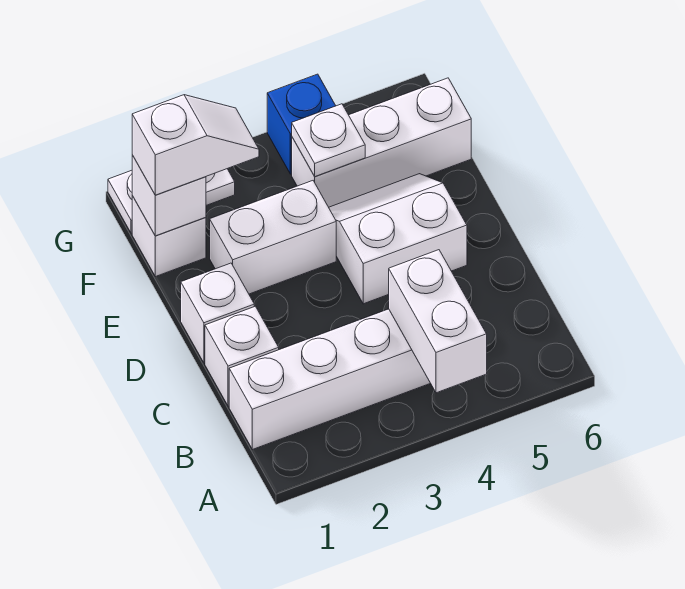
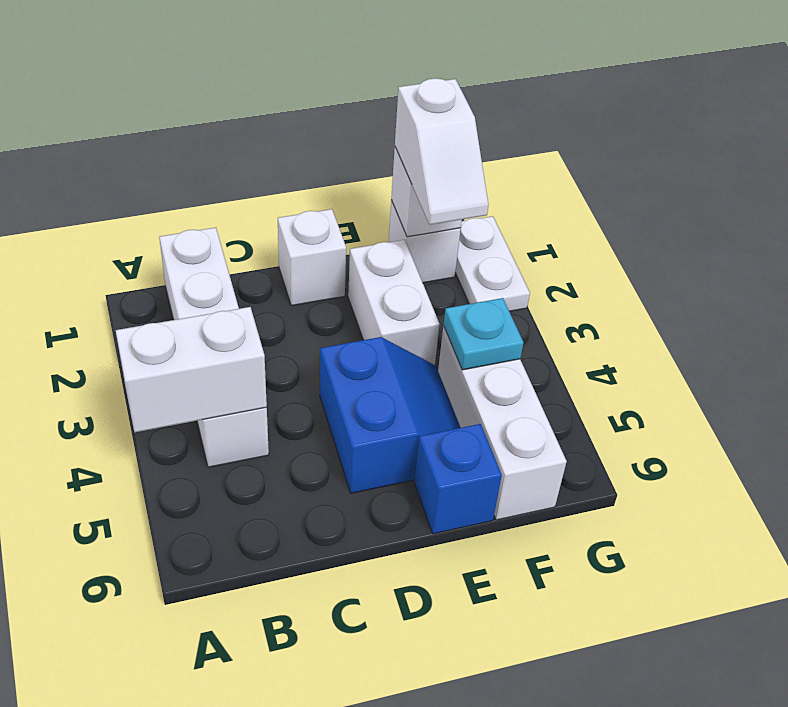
white 1x1 brick [205,306,279,406] -> none
white 2x2 slope [329,174,467,304] -> blue 2x2 slope [320,337,461,493]
white 1x1 plate [292,104,365,177] -> cyan 1x1 plate [444,298,523,370]
blue 1x1 brick [267,74,336,174] -> blue 1x1 brick moved to [414,424,502,534]

